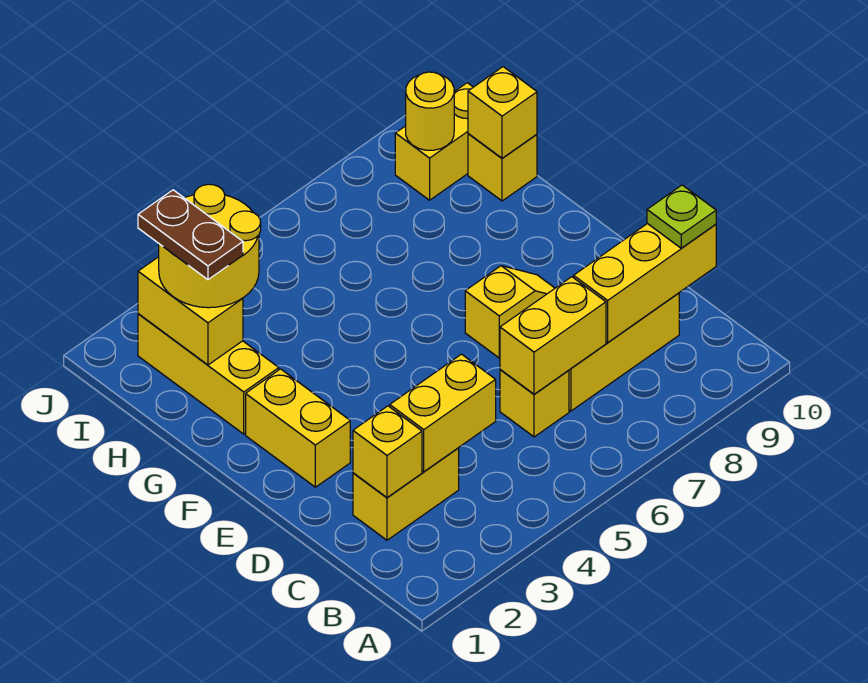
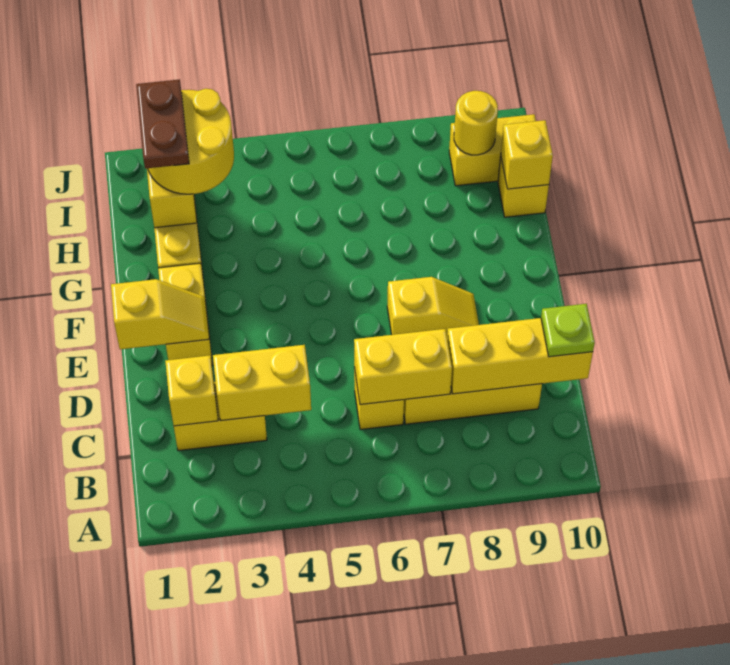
none -> yellow 1x2 slope [111,279,209,349]

